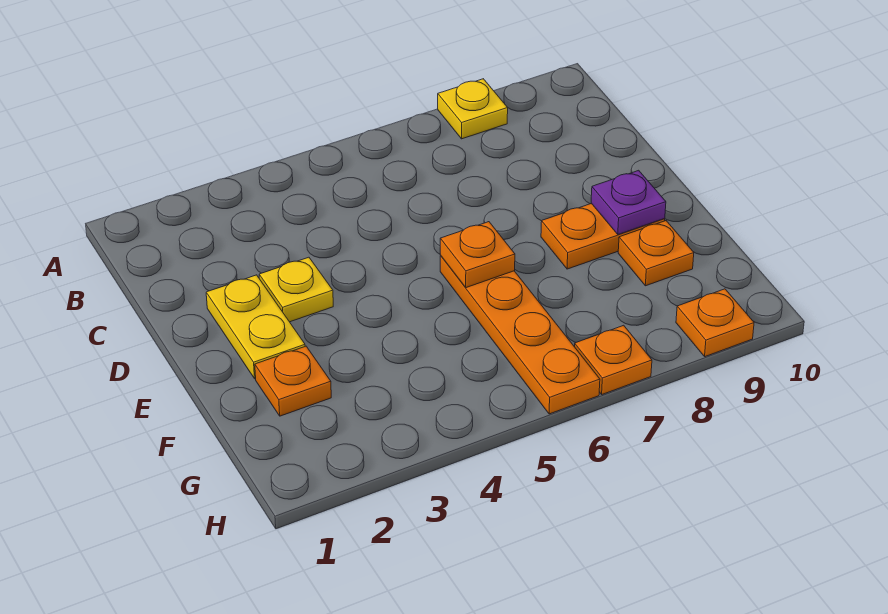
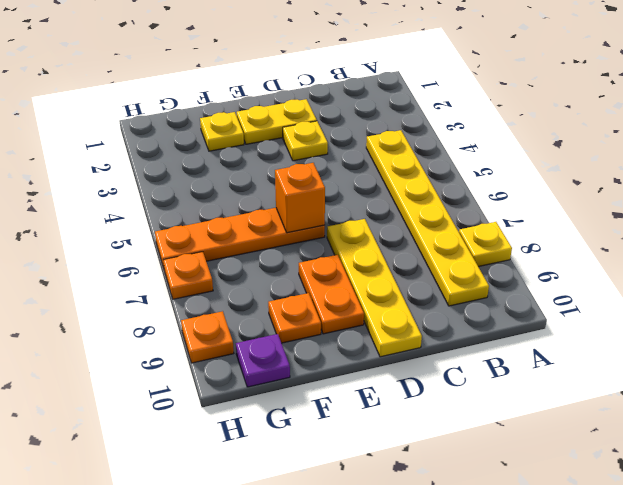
none -> yellow 1x6 plate [366,130,489,306]
none -> yellow 1x4 plate [327,219,422,357]
orange 1x1 plate [440,222,515,288] -> orange 1x1 brick [275,163,325,233]
purple 1x1 plate [591,170,666,235] -> purple 1x1 plate moved to [236,334,290,387]
orange 1x1 plate [255,346,331,416] -> yellow 1x1 plate [200,112,244,151]

